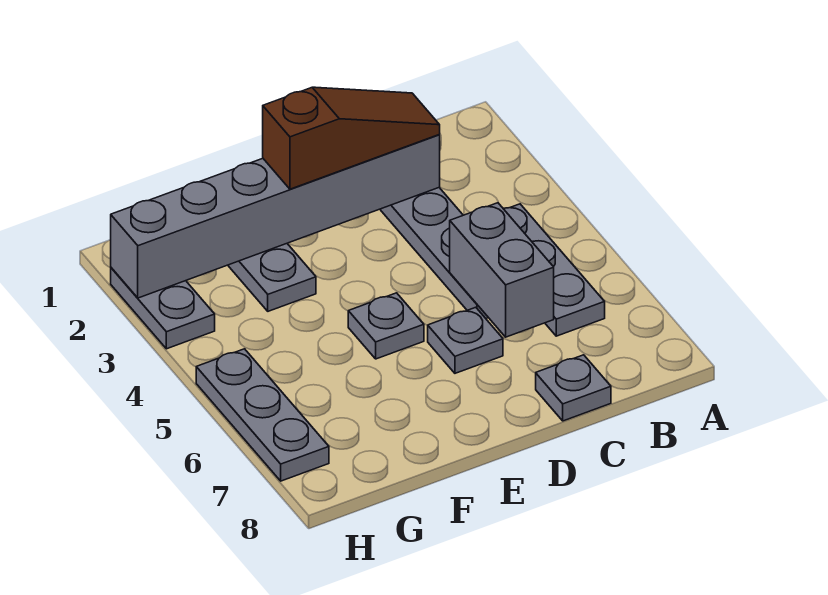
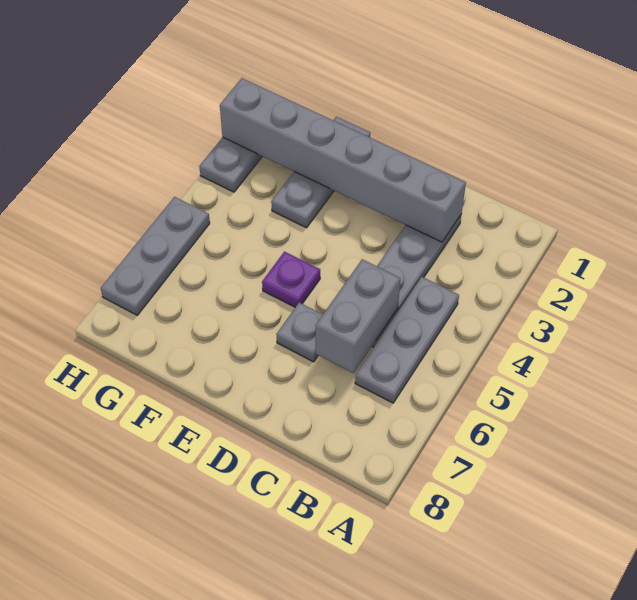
brown 1x3 slope [263,87,440,189] -> none
grey 1x1 plate [536,355,611,421] -> none
grey 1x1 plate [348,293,424,359] -> purple 1x1 plate [262,252,320,307]

